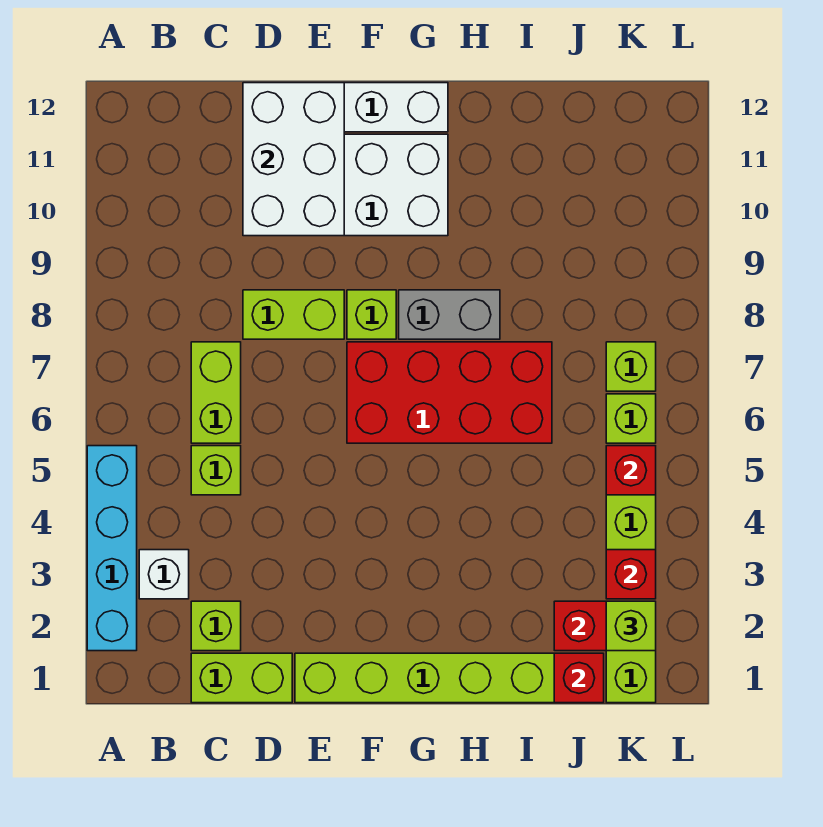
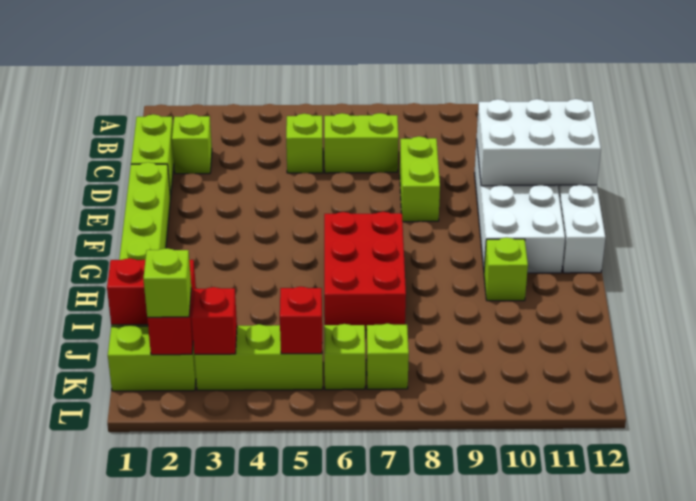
cyan 1x4 brick [87,446,137,651] -> none
white 1x1 brick [139,550,189,599] -> none
red 2x4 brick [347,342,552,443] -> red 2x3 brick [324,212,406,330]
lime 1x1 brick [347,290,396,339] -> lime 1x1 brick moved to [484,238,528,301]
grey 1x2 brick [399,290,500,339] -> none

